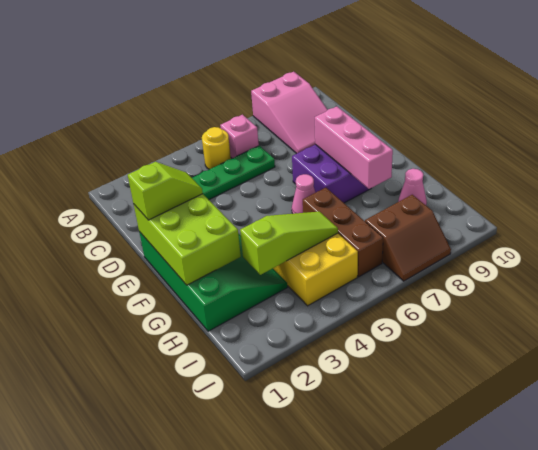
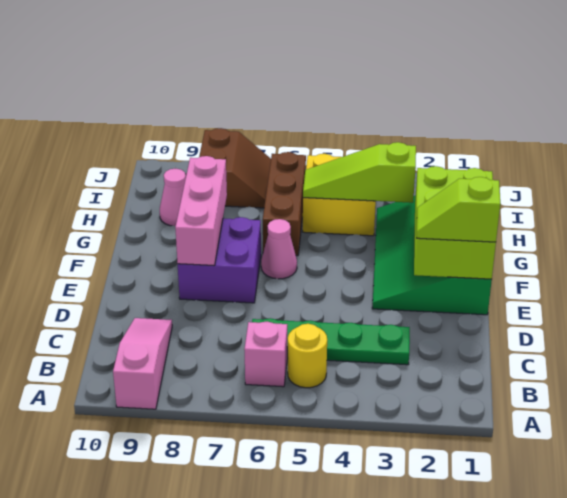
pink 2x3 slope [251,72,327,154] -> pink 1x3 slope [113,318,172,409]
brown 2x2 slope [365,195,451,281] -> brown 2x2 slope turned to [199,128,271,208]

